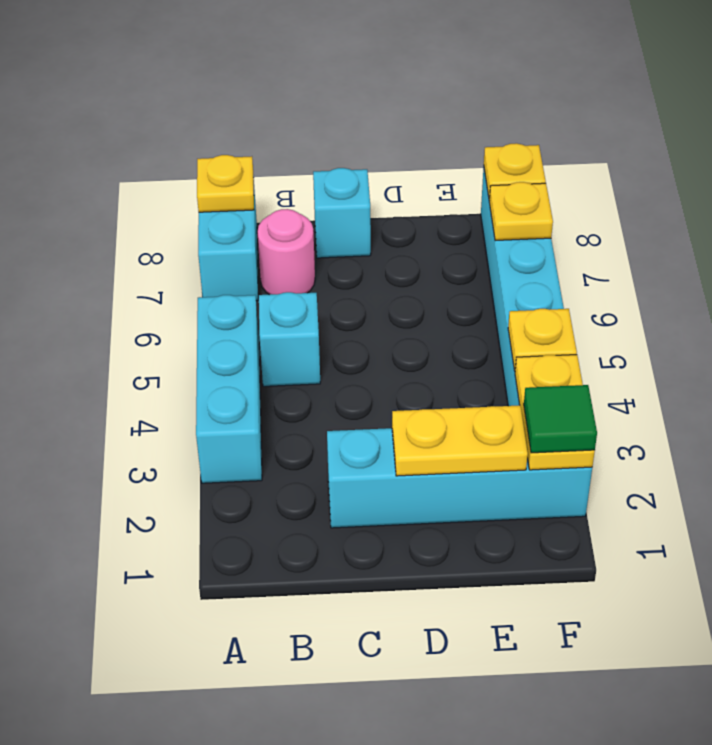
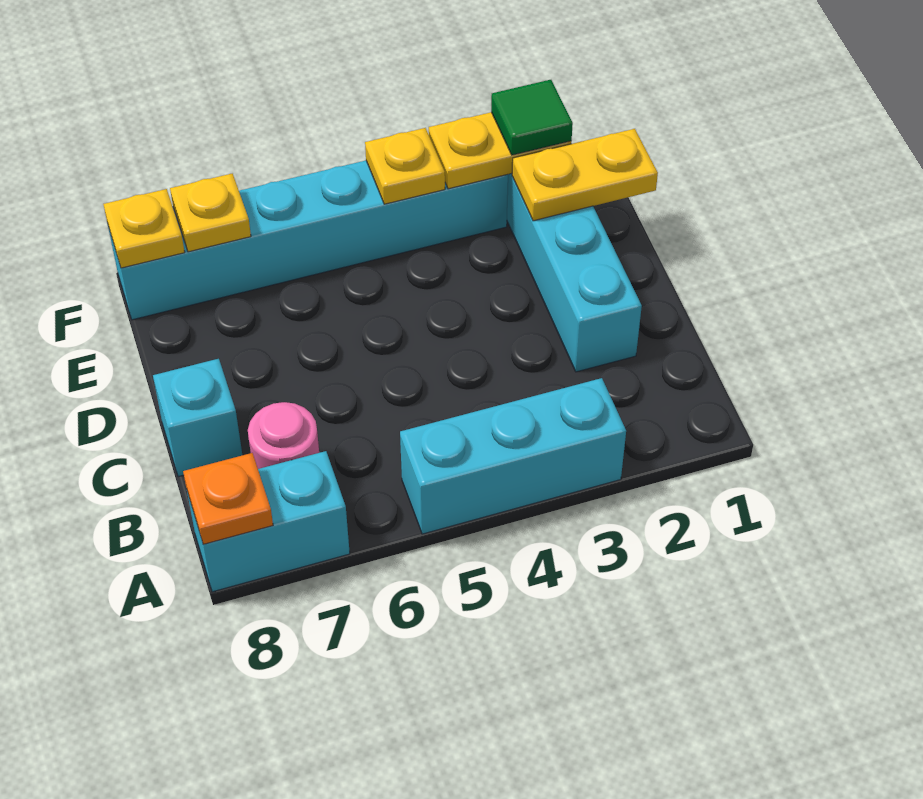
yellow 1x1 plate [197,155,254,212] -> orange 1x1 plate [183,453,273,544]
cyan 1x1 brick [259,292,320,386] -> none
yellow 1x2 plate [392,405,528,476] -> yellow 1x2 plate turned to [512,129,658,221]

